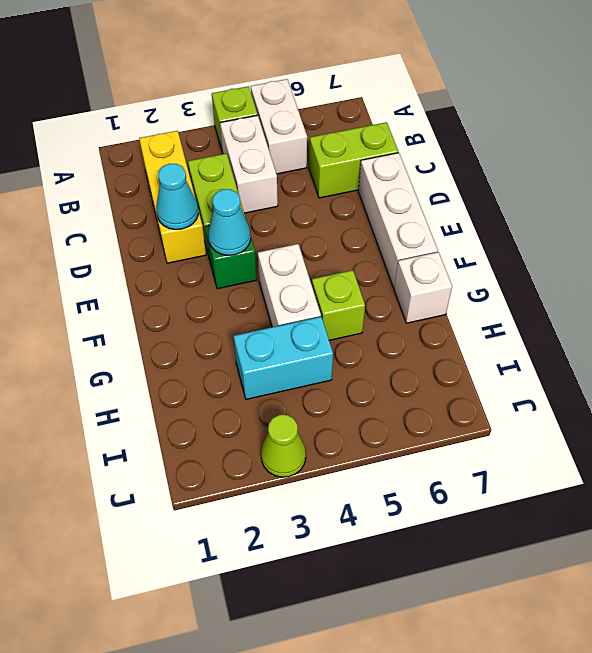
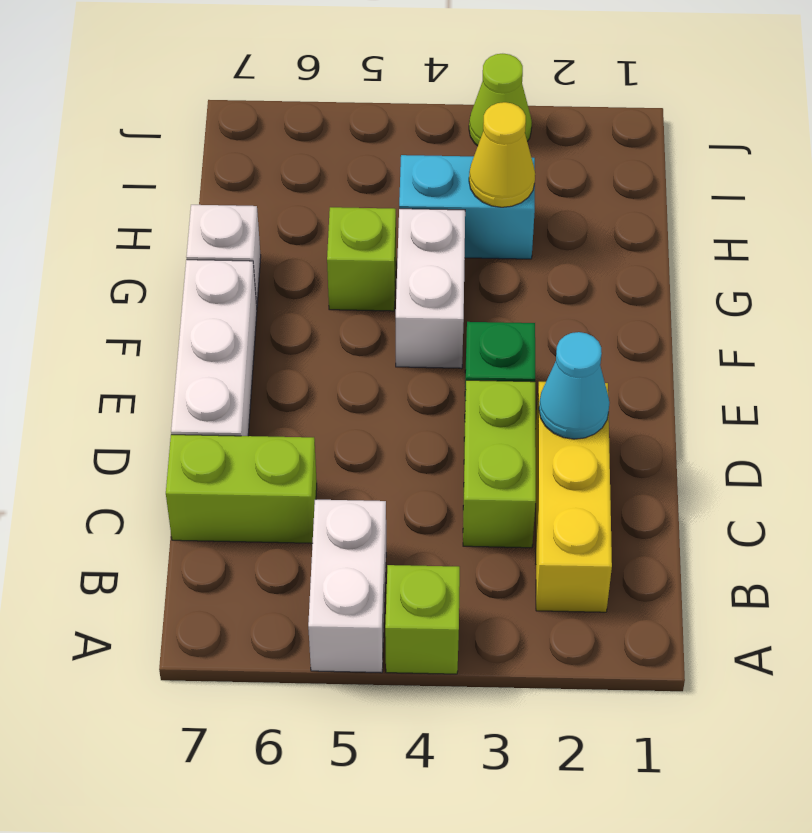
white 1x2 brick [220,115,278,213] -> none
cyan 1x1 cone [208,189,251,255] -> none
none -> yellow 1x1 cone [469,102,535,207]

